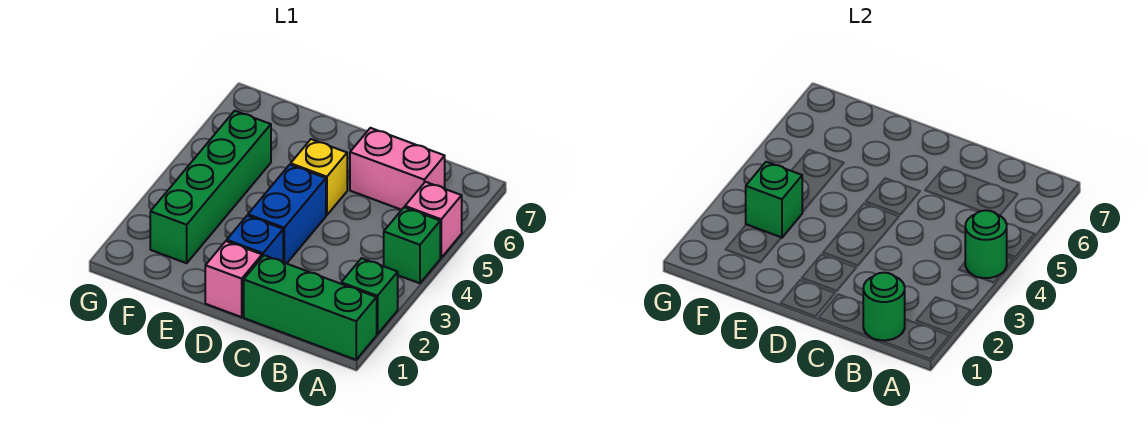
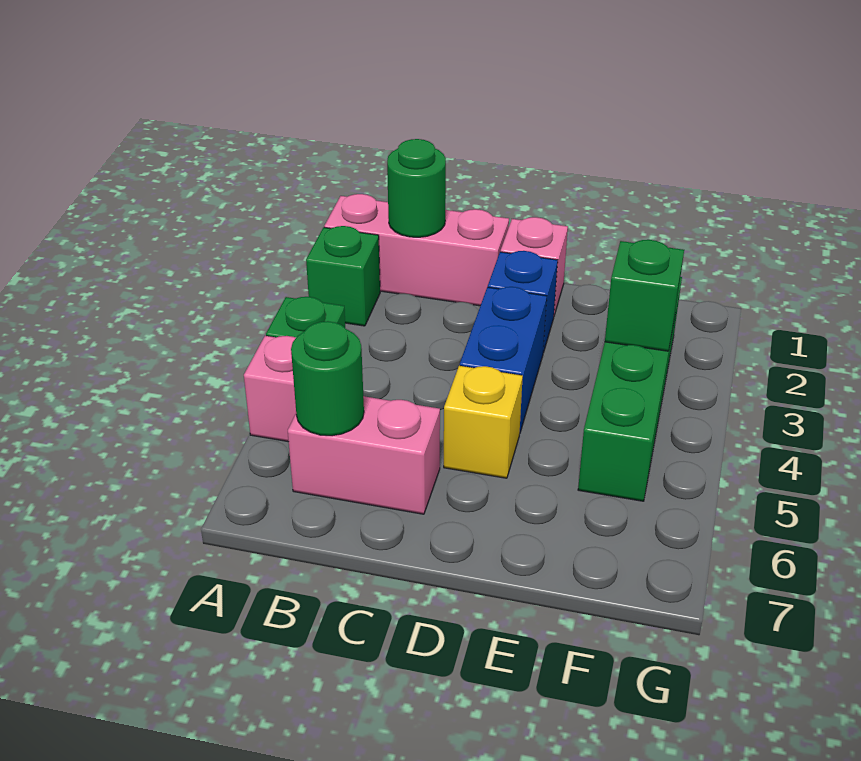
green 1x3 brick [244,255,377,360] -> pink 1x3 brick [324,194,509,306]
green 1x1 round brick [965,210,1007,278] -> green 1x1 round brick moved to [291,321,364,436]

